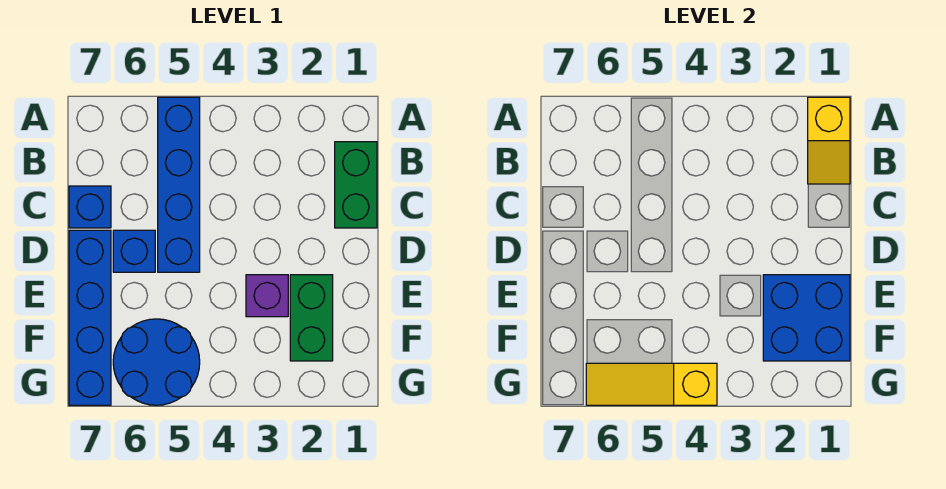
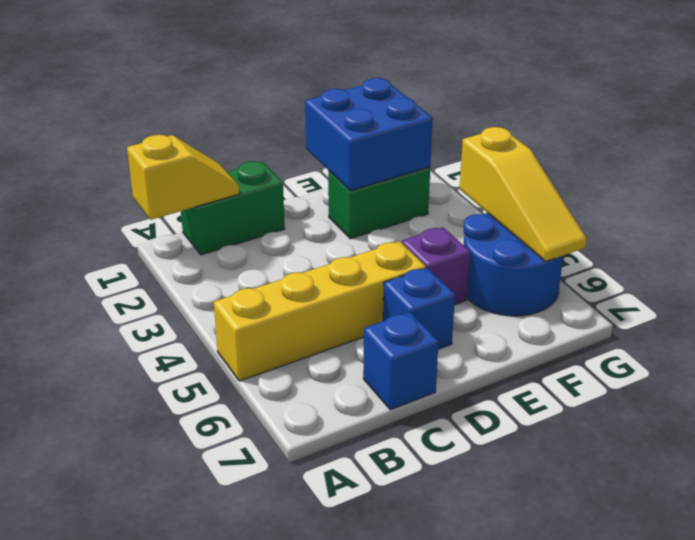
blue 1x4 brick [158,97,200,272] -> yellow 1x4 brick [214,241,426,381]
blue 1x4 brick [69,230,111,405] -> none
purple 1x1 brick [246,275,288,317] -> purple 1x1 brick moved to [402,227,470,305]

